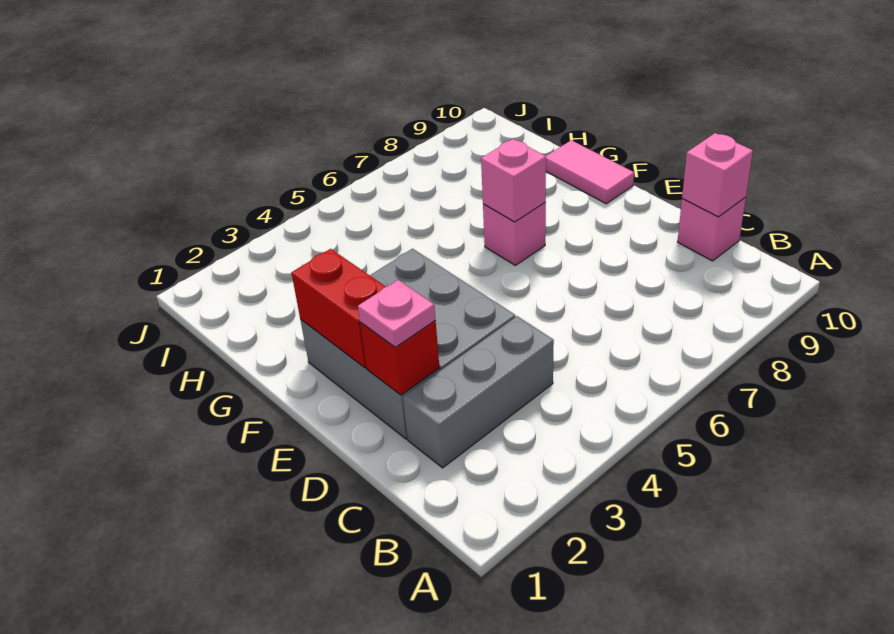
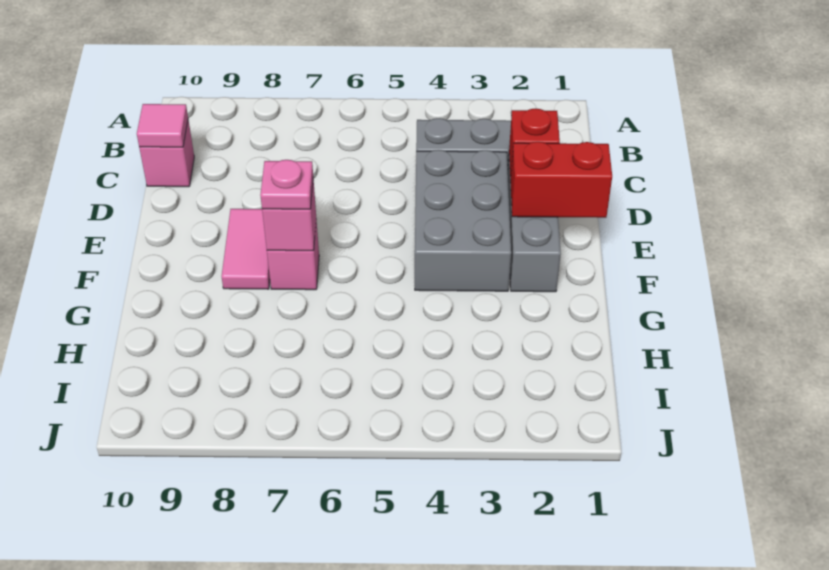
pink 1x1 brick [682,133,753,217] -> pink 1x1 tile [137,104,188,147]
pink 1x1 plate [358,280,435,347] -> pink 1x1 plate moved to [260,160,313,209]
red 1x2 brick [292,249,386,368] -> red 1x2 brick turned to [510,142,612,218]
pink 1x2 tile [546,140,634,204] -> pink 1x2 tile moved to [222,209,270,289]

